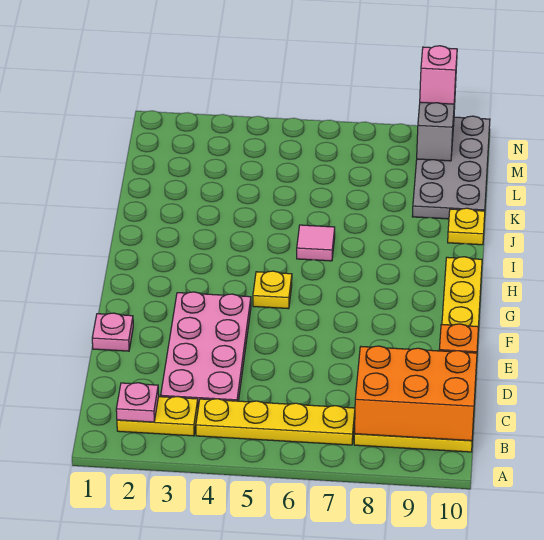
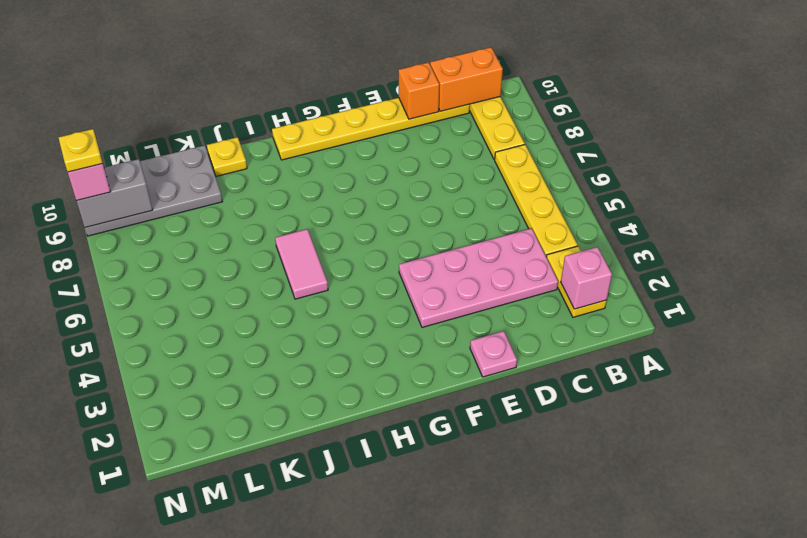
pink 1x1 plate [116,383,159,422] -> pink 1x1 brick [561,247,612,309]
orange 2x3 brick [355,346,477,441] -> orange 1x2 brick [430,47,503,111]
yellow 1x1 plate [253,271,292,309] -> yellow 1x1 plate moved to [59,129,103,172]
pink 1x1 tile [297,225,335,261] -> pink 1x2 tile [275,229,328,299]

